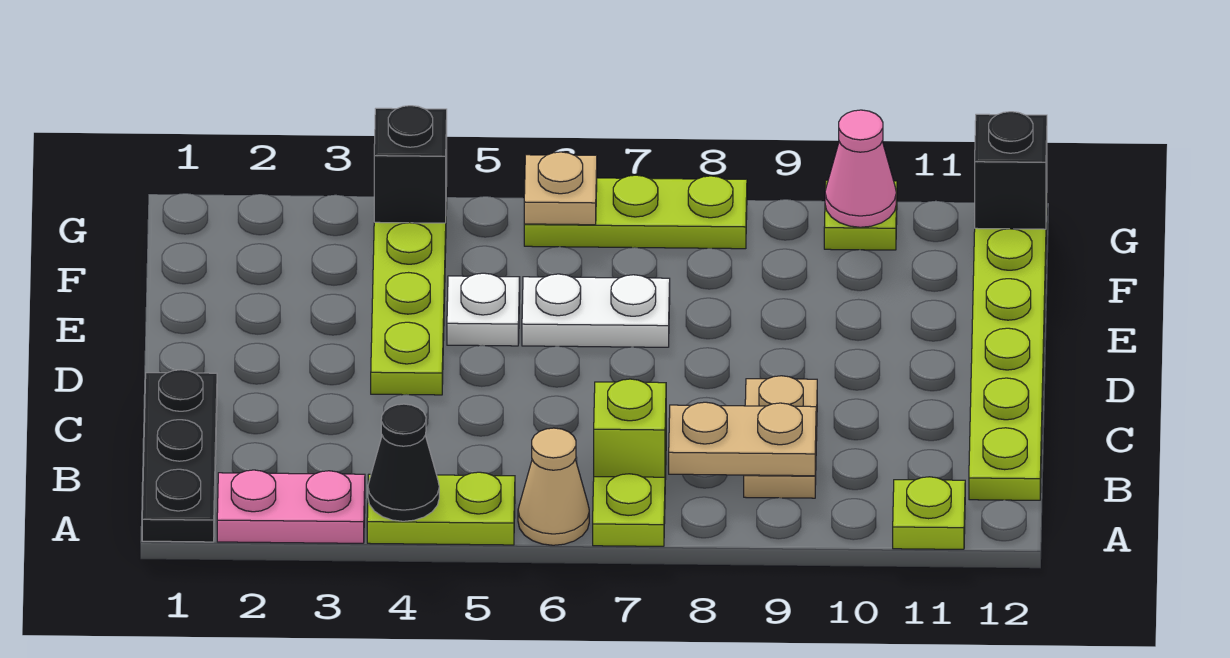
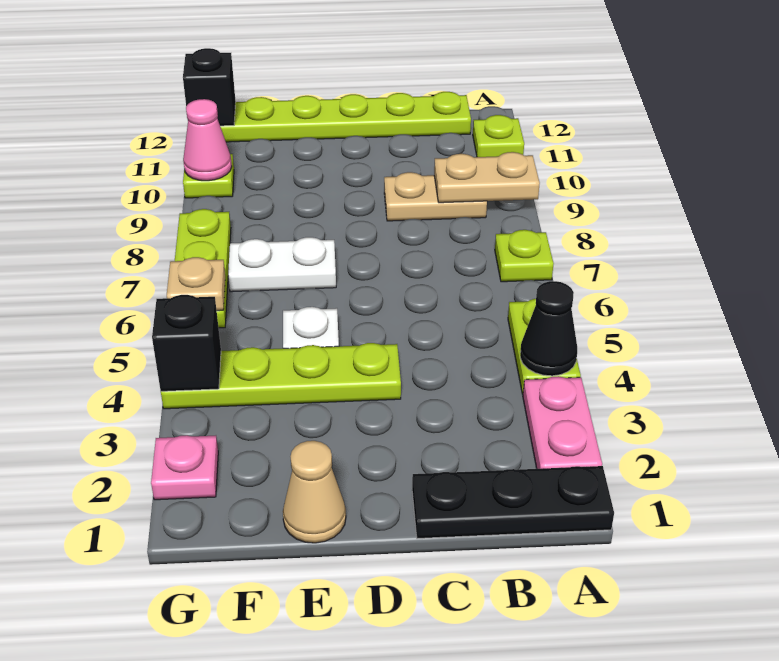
tan 1x1 cone [518,428,589,545] -> tan 1x1 cone moved to [283,441,346,543]
lime 1x1 brick [594,379,666,480] -> none
tan 1x2 plate [669,402,816,476] -> tan 1x2 plate turned to [434,152,540,203]
white 1x2 plate [522,274,670,347] -> white 1x2 plate turned to [228,237,336,292]
none -> pink 1x1 plate [151,435,218,500]

